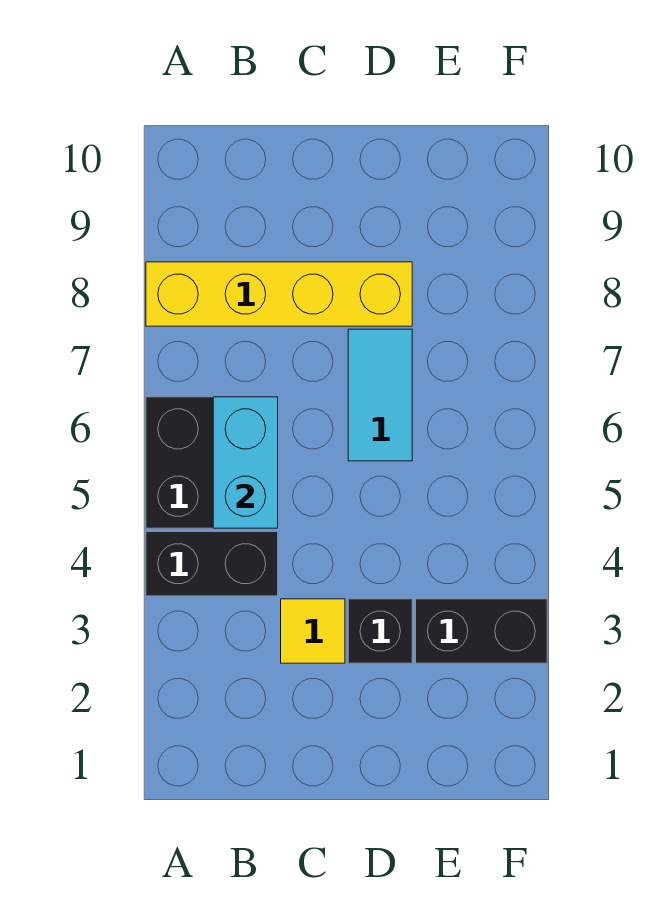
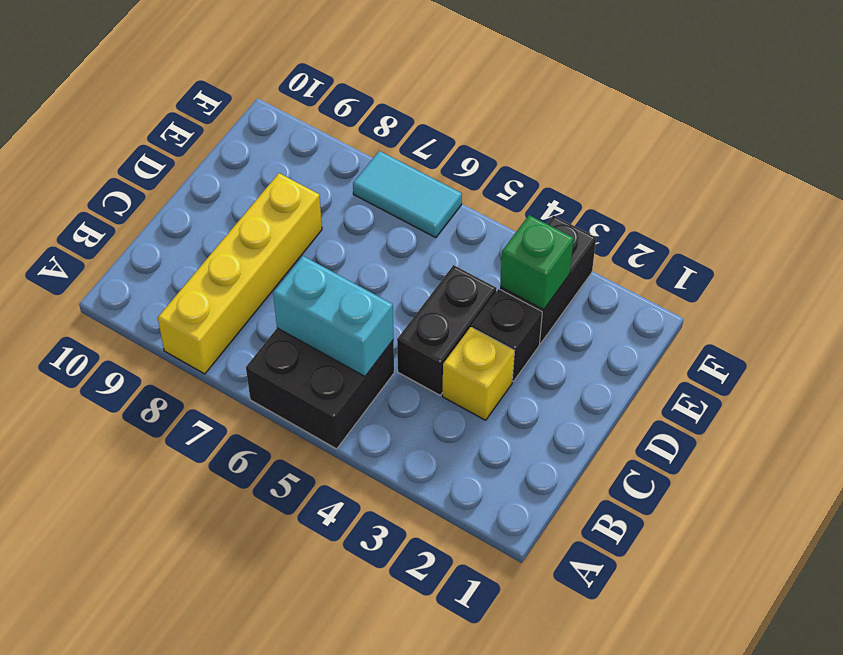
black 1x2 brick [146,532,278,596] -> black 1x2 brick moved to [397,265,497,395]
yellow 1x1 tile [281,599,345,663] -> yellow 1x1 brick [442,327,514,420]
cyan 1x2 tile [348,329,412,461] -> cyan 1x2 tile moved to [353,151,462,238]
none -> green 1x1 brick [500,215,574,310]

